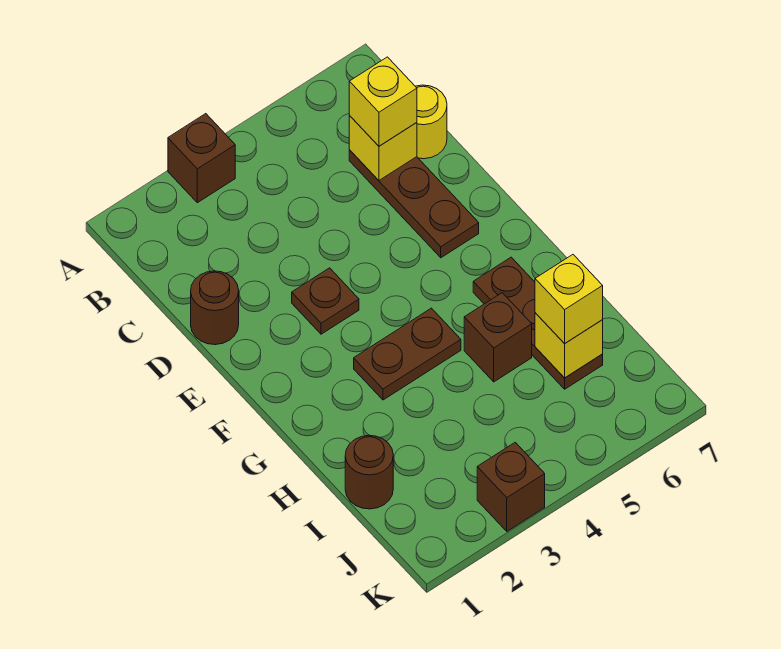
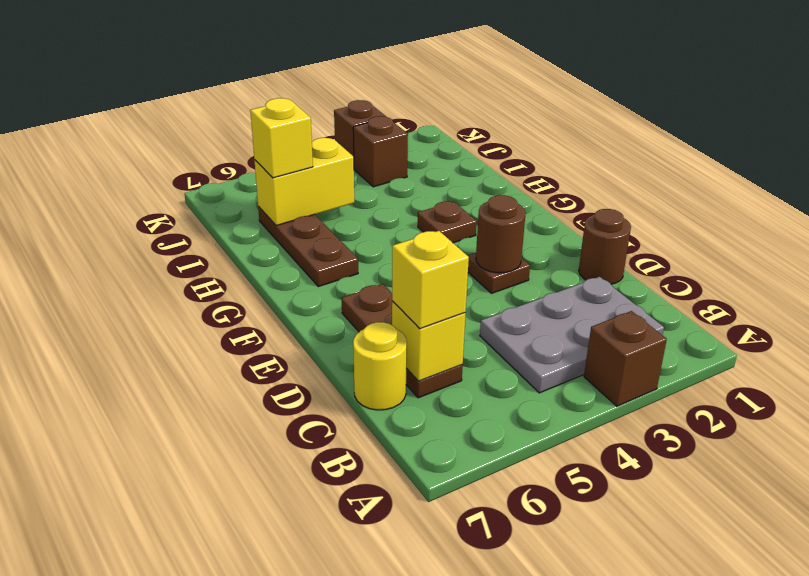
none -> grey 2x3 plate [480,277,664,393]
brown 1x2 plate [354,308,461,400] -> brown 1x1 plate [418,201,477,243]
brown 1x1 brick [464,293,532,382] -> brown 1x1 brick moved to [353,116,408,187]
brown 1x1 round brick [345,435,393,509] -> brown 1x1 round brick moved to [476,195,526,273]
yellow 1x1 brick [535,313,603,378] -> yellow 1x2 brick [254,138,354,226]

